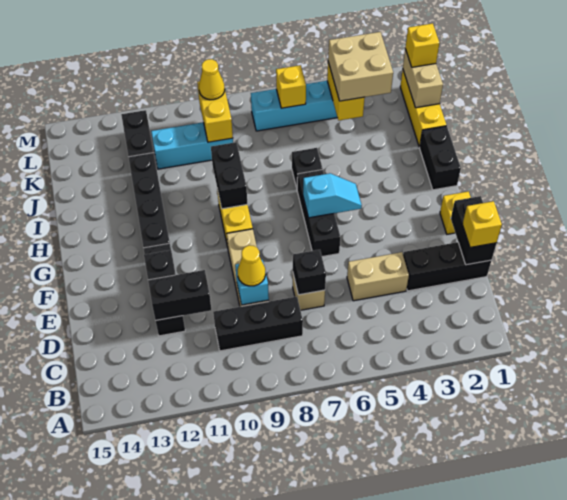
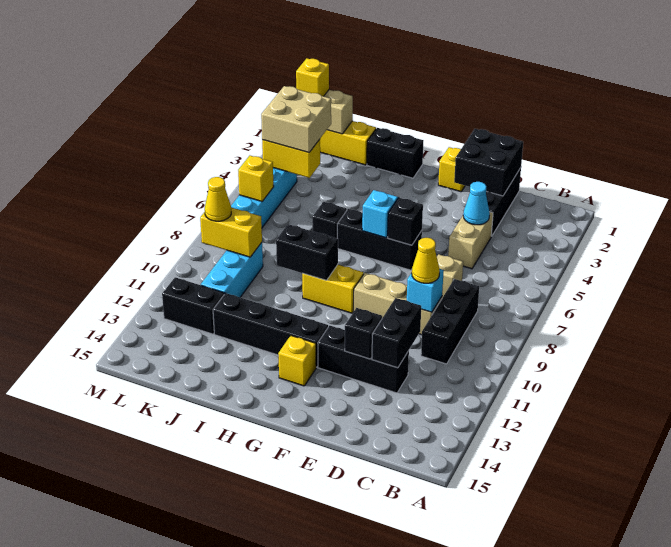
black 1x2 brick [451,196,496,265] -> black 2x2 brick [454,129,523,196]
yellow 1x1 brick [462,201,502,247] -> yellow 1x1 brick moved to [278,336,316,386]
none -> cyan 1x1 cone [463,182,490,225]
black 1x1 brick [293,250,326,295] -> black 1x1 brick moved to [388,198,423,245]

